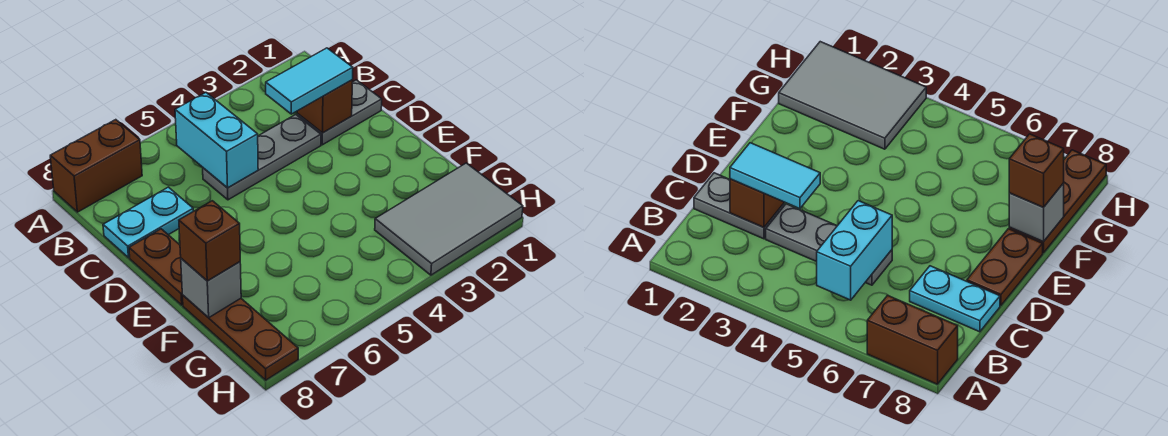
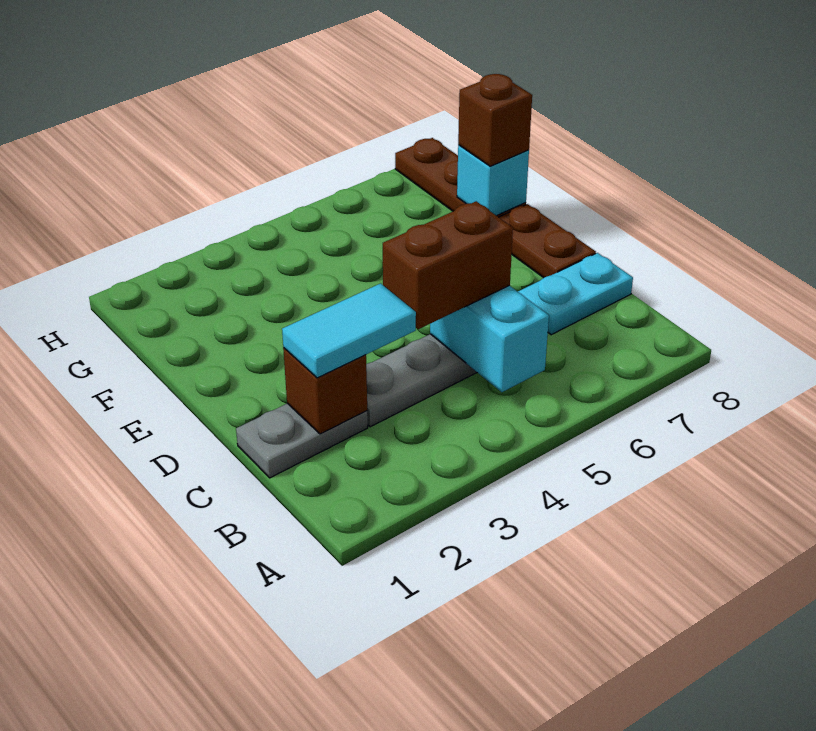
brown 1x2 brick [50,120,142,212] -> brown 1x2 brick moved to [383,201,513,329]
grey 1x1 brick [181,259,241,318] -> cyan 1x1 brick [457,145,529,216]
grey 2x3 tile [375,163,523,275] -> none

